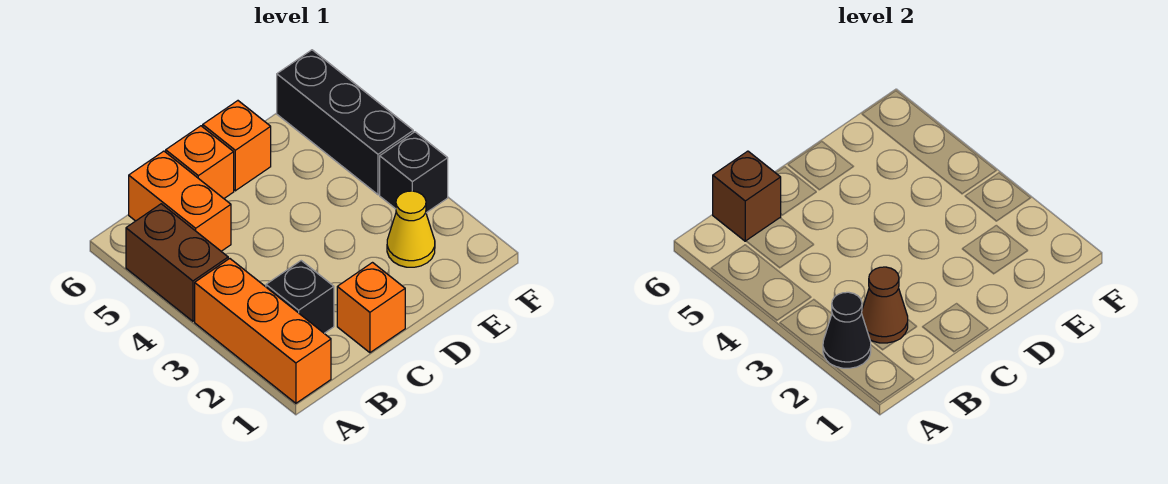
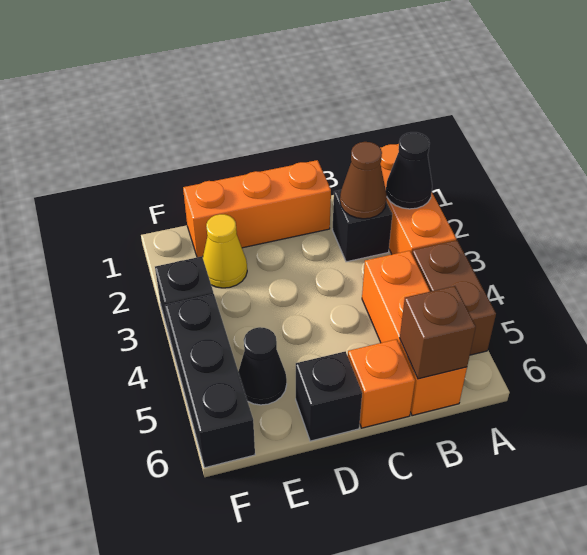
orange 1x2 brick [129,151,231,251] -> orange 1x3 brick [362,251,467,416]
orange 1x1 brick [337,263,405,353] -> orange 1x3 brick [183,160,331,257]
orange 1x1 brick [203,101,271,191] -> black 1x1 brick [296,351,362,441]
none -> black 1x1 cone [238,327,287,405]

